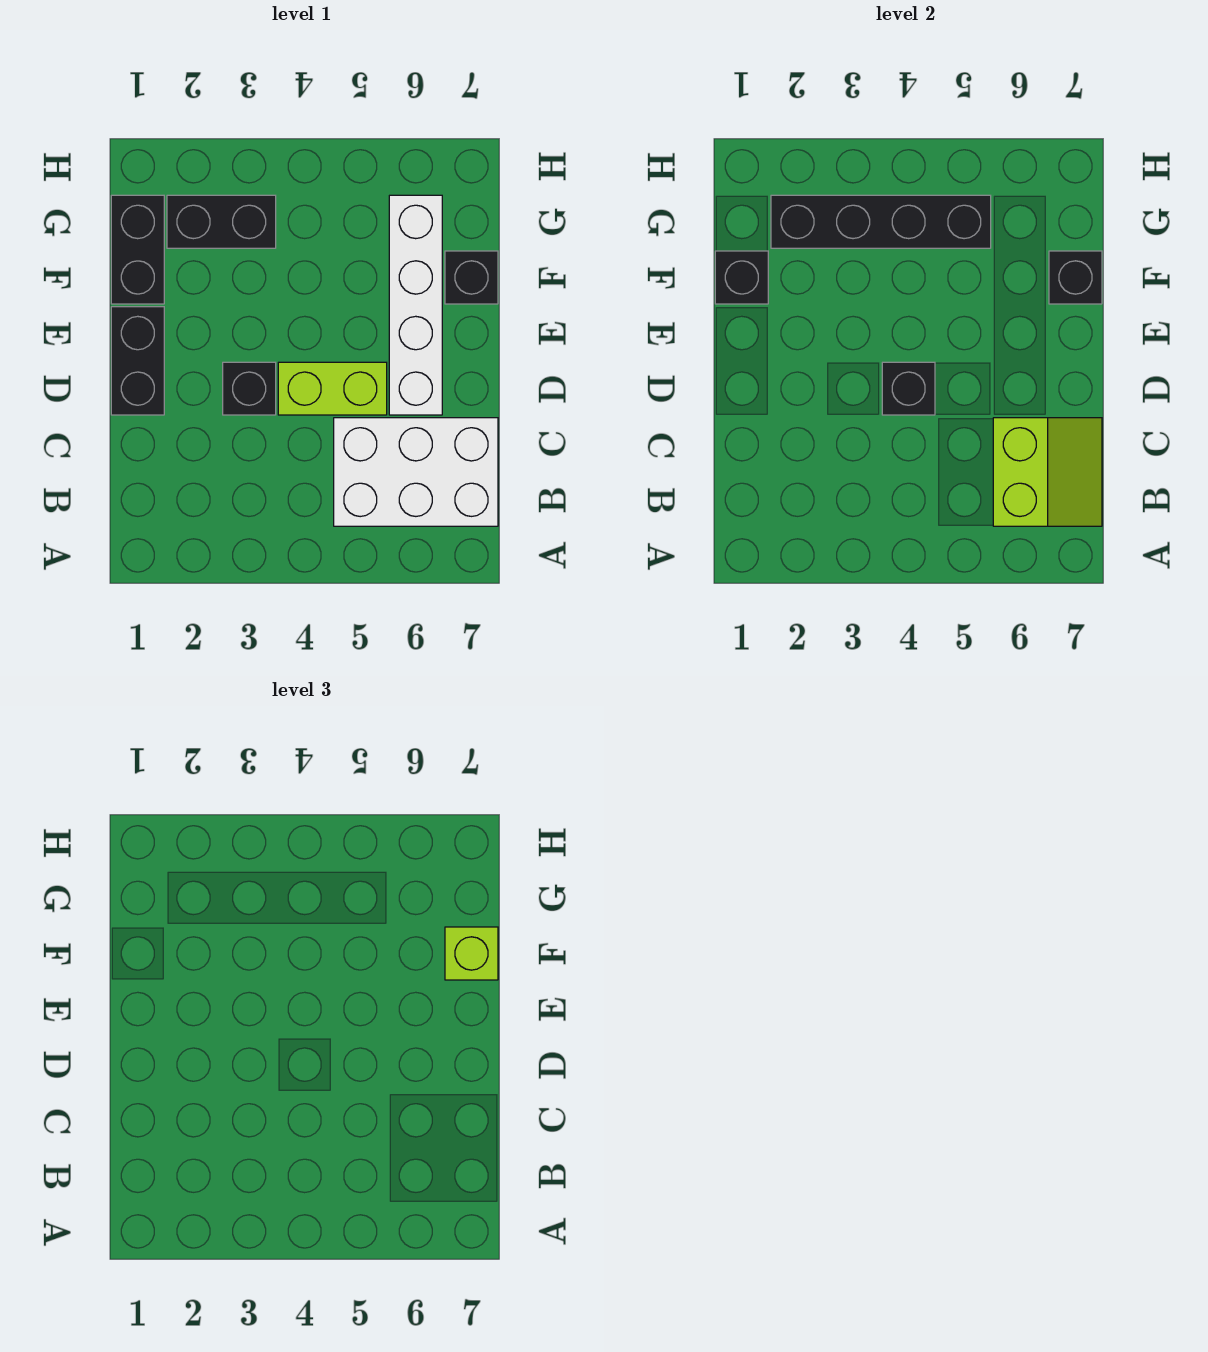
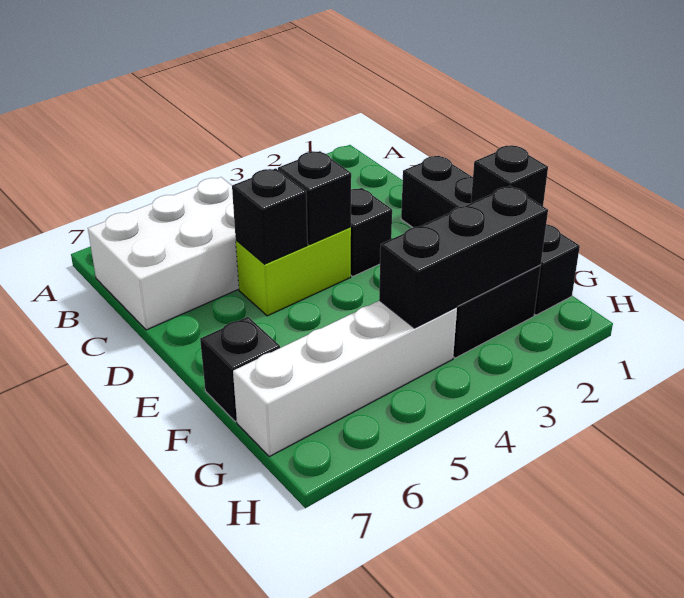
lime 2x2 slope [993,418,1102,526] -> none
white 1x4 brick [389,195,442,415] -> white 1x4 brick turned to [233,300,457,457]
black 1x1 brick [1049,251,1102,304] -> black 1x1 brick moved to [232,168,308,264]
lime 1x1 brick [445,927,498,980] -> none
black 1x4 brick [771,195,991,248] -> black 1x3 brick [379,186,548,328]

